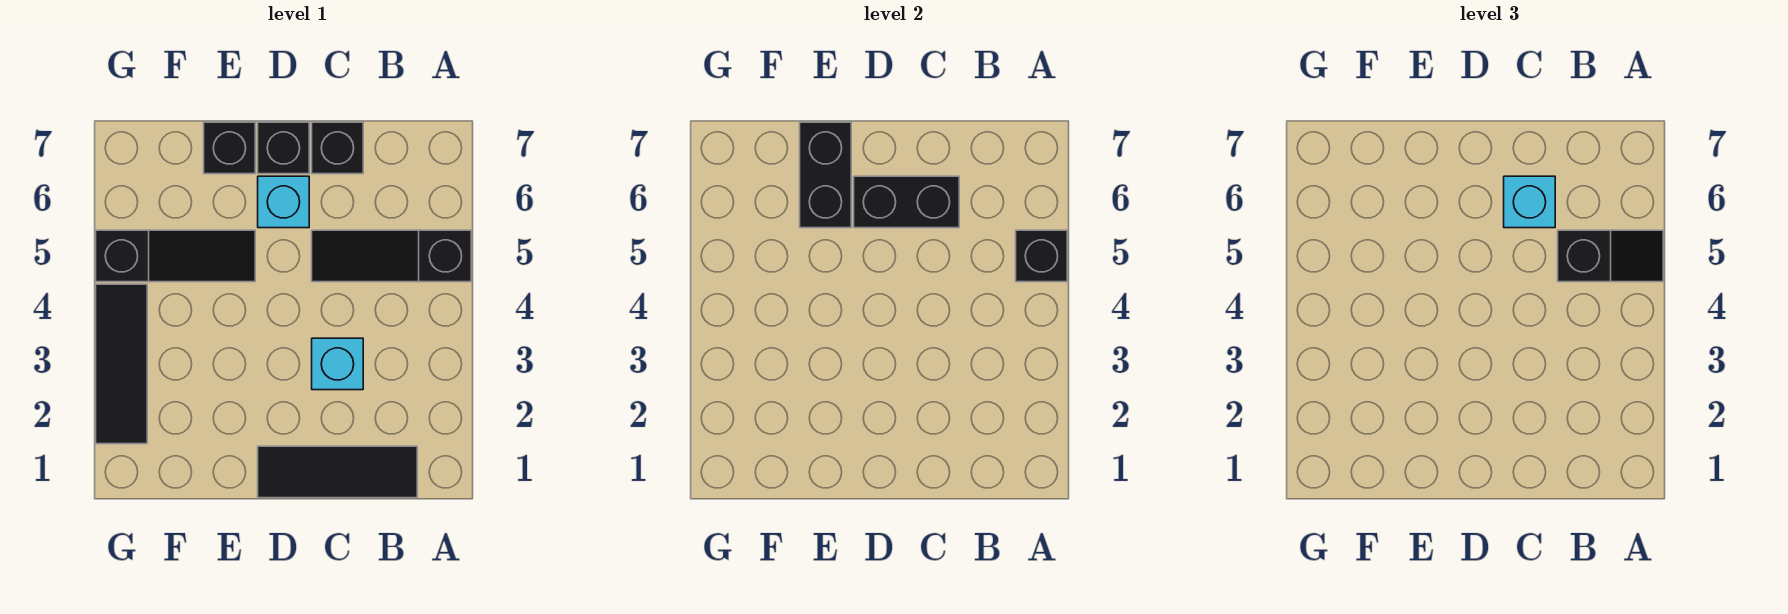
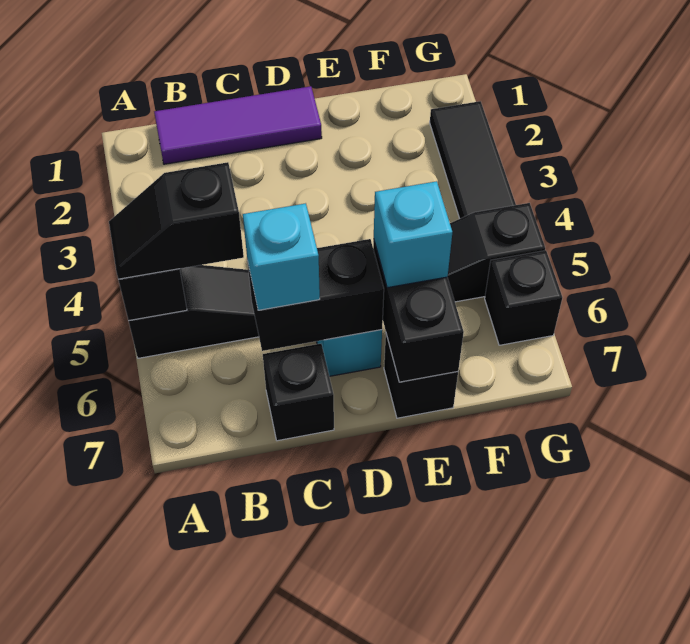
black 1x3 tile [258,446,417,498] -> purple 1x3 tile [154,86,322,164]
cyan 1x1 brick [312,338,363,390] -> cyan 1x1 brick moved to [374,181,452,288]
black 1x1 brick [258,122,309,174] -> black 1x1 brick moved to [485,250,562,345]

